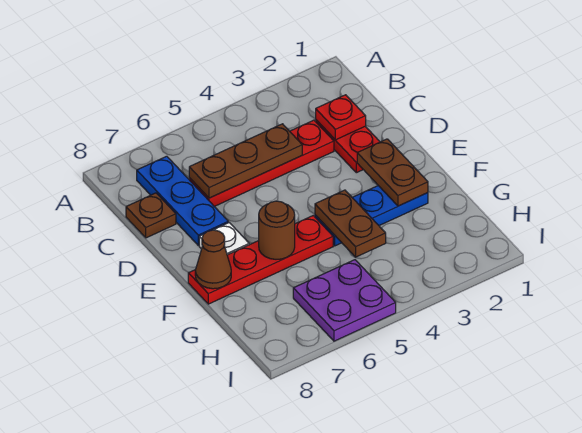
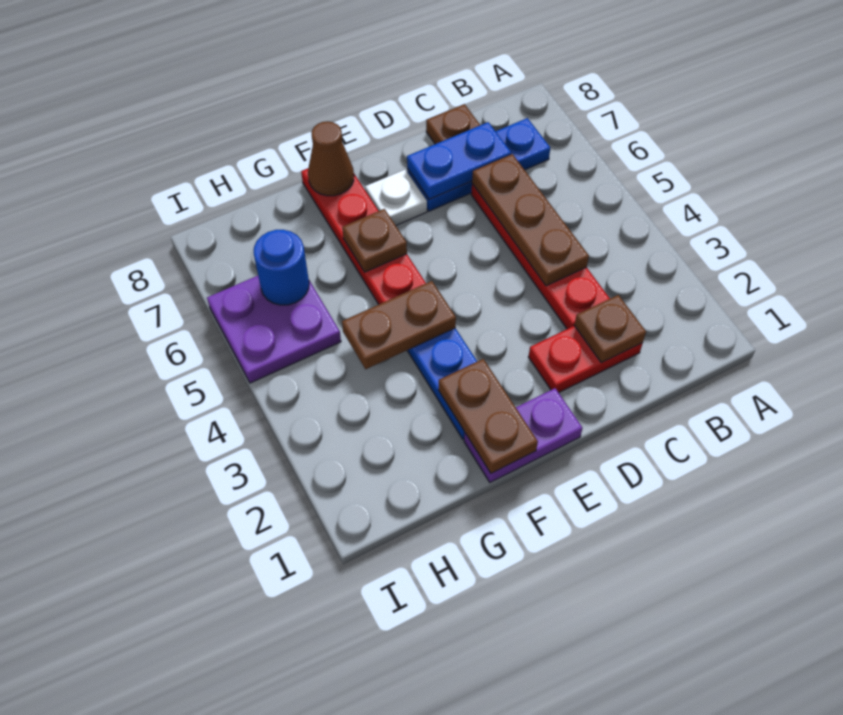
red 1x1 plate [316,95,366,140] -> brown 1x1 plate [574,295,646,363]
none -> blue 1x2 plate [407,122,511,199]
none -> purple 1x2 plate [464,388,582,482]
brown 1x2 plate [357,139,428,206] -> brown 1x2 plate turned to [439,359,538,473]
brown 1x1 round brick [259,201,295,259] -> brown 1x1 plate [342,209,407,272]
none -> blue 1x1 round brick [254,230,309,305]

